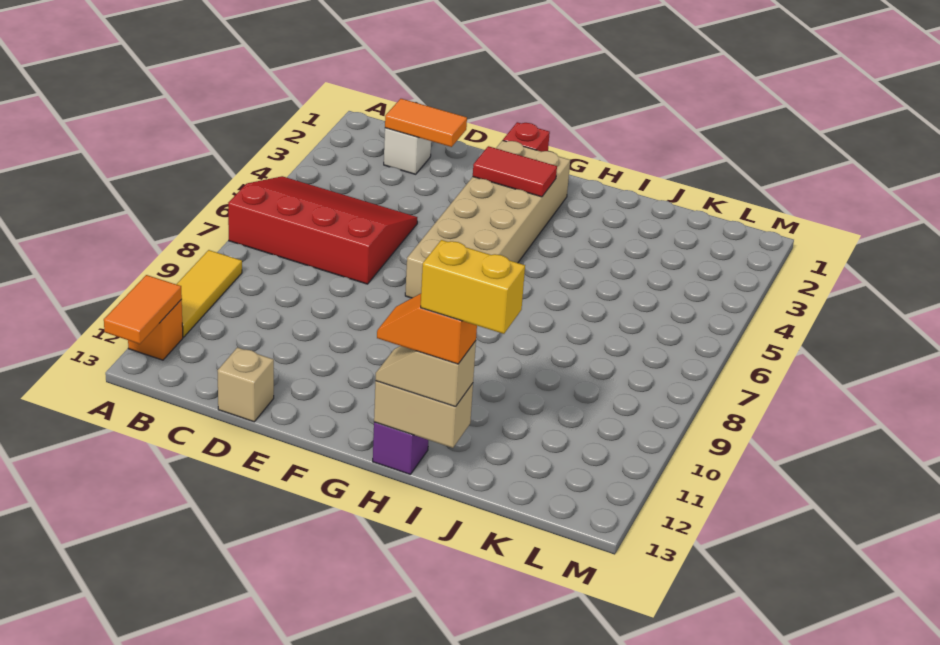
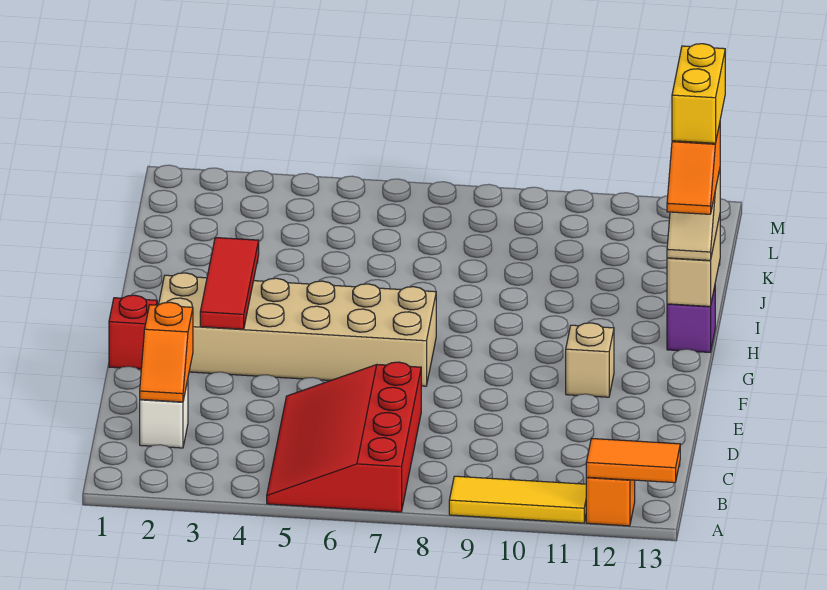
orange 1x2 tile [385,99,467,147] -> orange 1x2 slope [140,302,193,402]
tan 1x1 brick [217,347,274,422] -> tan 1x1 brick moved to [566,323,614,397]
red 1x2 tile [473,146,557,197] -> red 1x3 tile [200,238,259,329]

